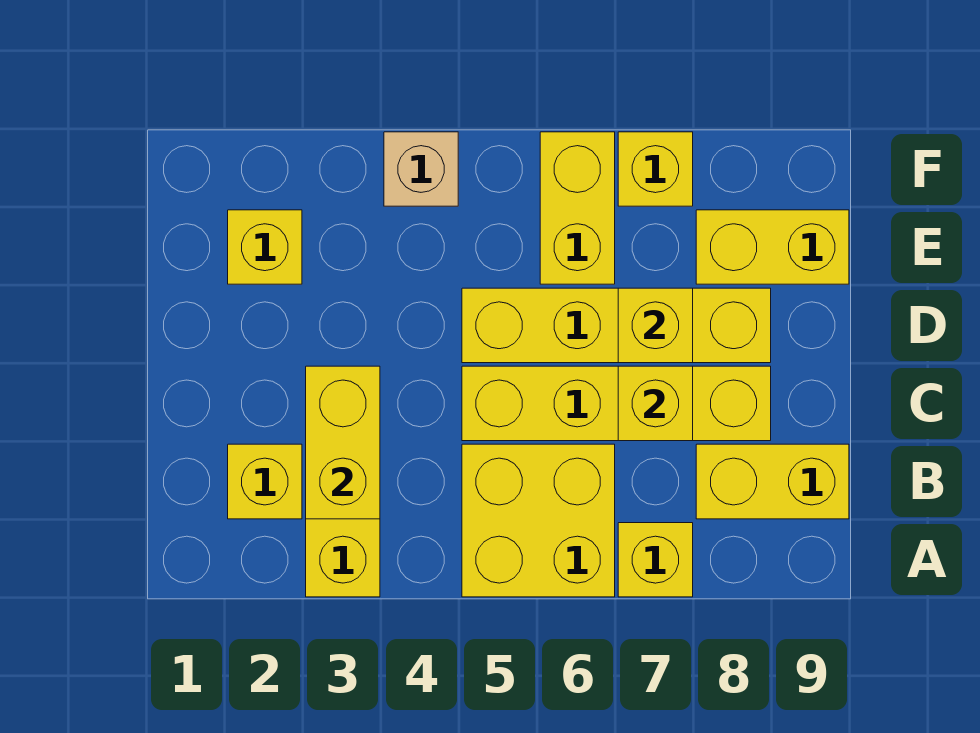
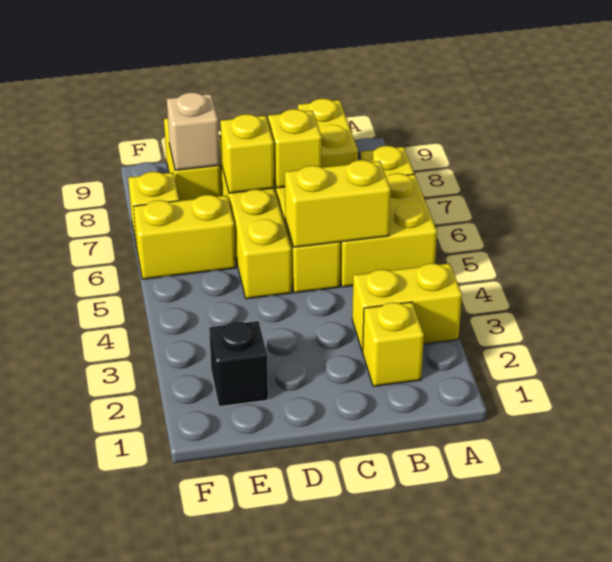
yellow 1x2 brick [306,366,380,519] -> yellow 1x2 brick moved to [285,160,391,247]
yellow 1x1 brick [228,210,302,284] -> black 1x1 brick [209,321,268,407]
tan 1x1 brick [384,132,458,206] -> tan 1x1 brick moved to [167,92,220,170]

